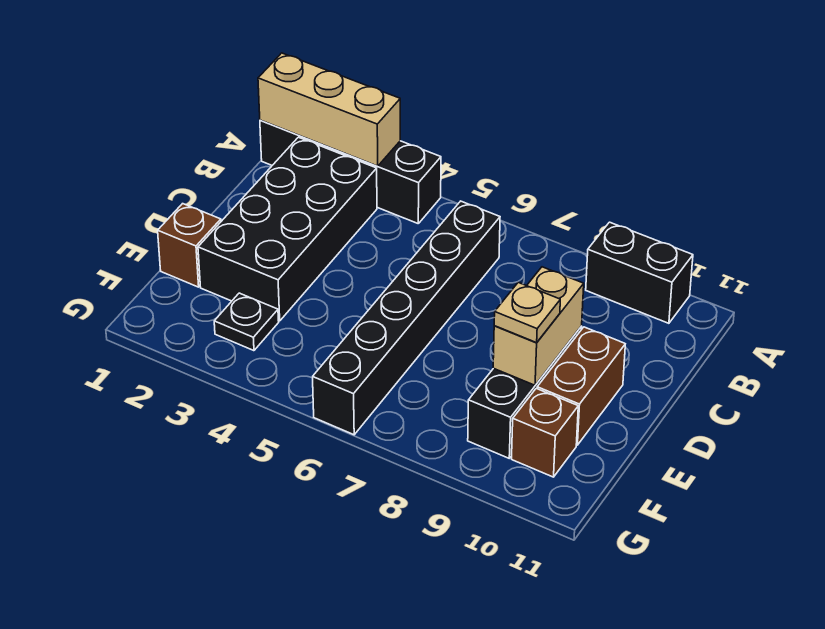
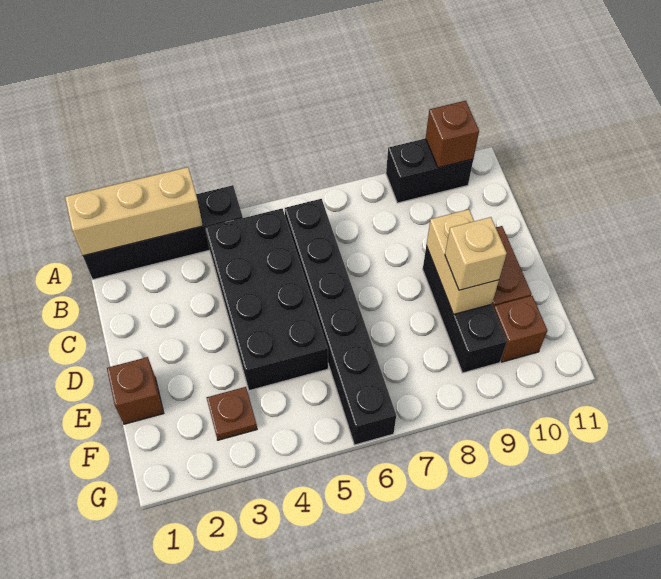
none -> brown 1x1 brick [426,101,479,168]
black 2x4 brick [198,137,377,321] -> black 2x4 brick moved to [205,209,328,391]
tan 1x1 plate [494,282,560,343] -> tan 1x1 brick [445,217,507,290]
black 1x1 plate [214,293,279,351] -> brown 1x1 plate [207,387,257,440]

